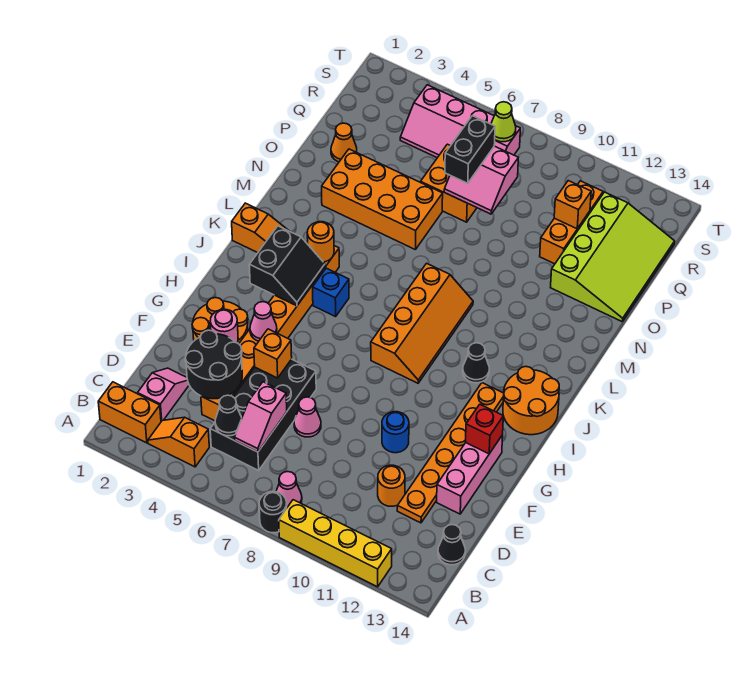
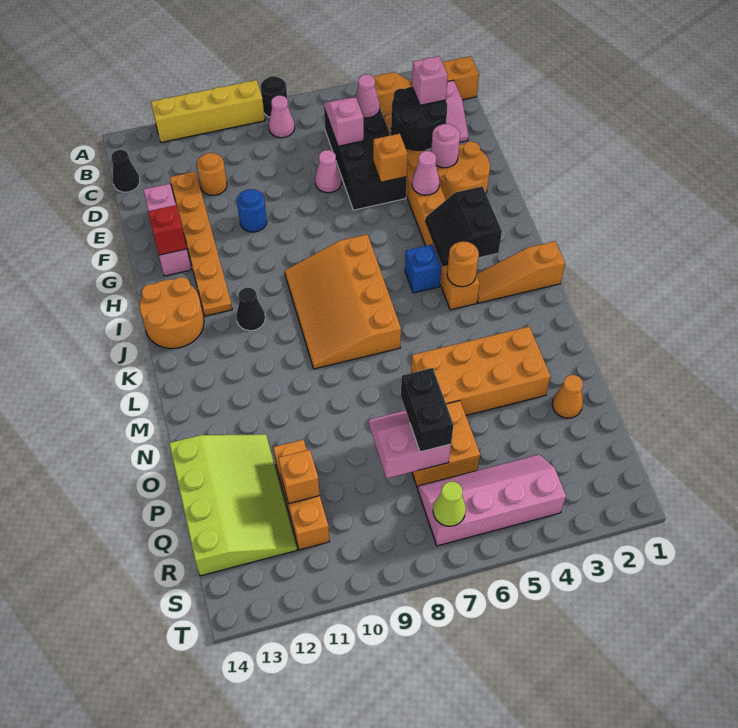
black 1x1 cone [215,395,242,436] -> pink 1x1 cone [355,74,380,118]
none -> pink 1x1 brick [412,56,448,105]
orange 2x4 slope [371,263,473,383] -> orange 3x4 slope [285,234,401,369]
lime 3x4 slope [551,192,675,321] -> lime 3x4 slope turned to [169,434,297,576]

